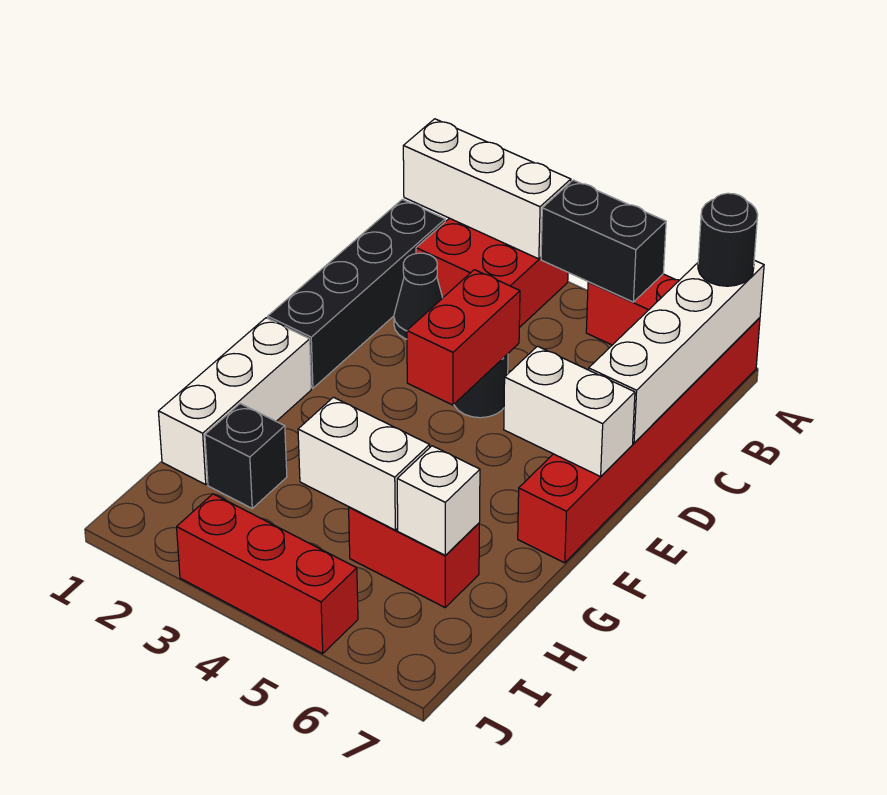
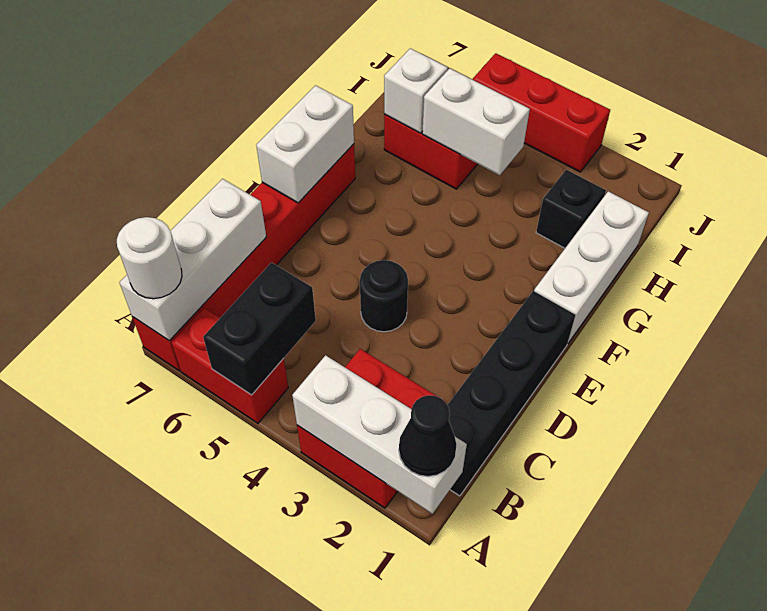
black 1x2 brick [541,180,666,302] -> black 1x2 brick turned to [203,263,316,395]
white 1x4 brick [589,260,764,443] -> white 1x3 brick [119,179,266,340]
black 1x1 round brick [698,193,758,286] -> white 1x1 round brick [117,217,182,299]
black 1x1 cone [394,253,443,339] -> black 1x1 cone moved to [399,395,457,476]
red 1x2 brick [407,270,520,405] -> none
white 1x2 brick [504,346,635,476] -> white 1x2 brick turned to [256,85,354,203]

